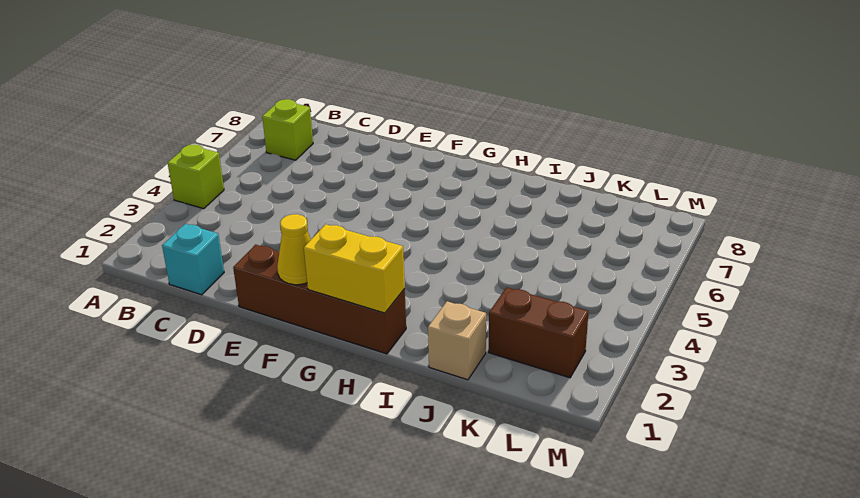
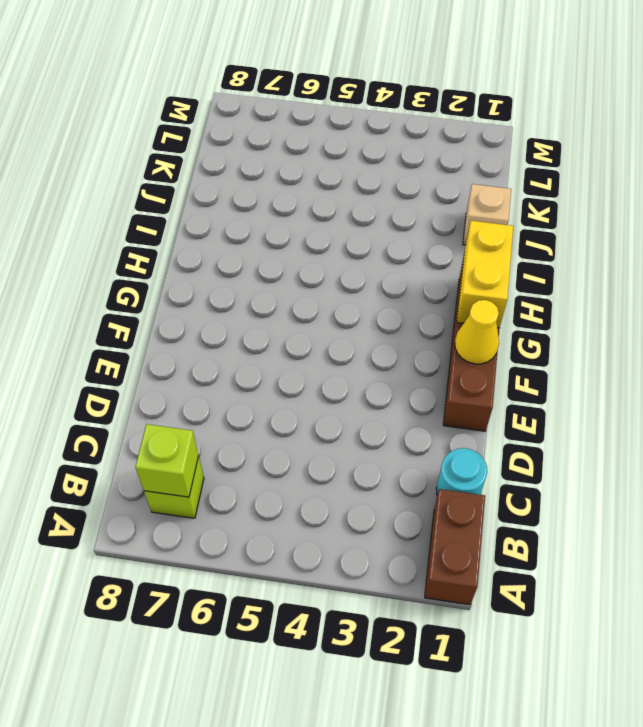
lime 1x1 brick [168,145,224,209] -> lime 1x1 brick moved to [135,424,199,497]
cyan 1x1 brick [162,224,224,295] -> cyan 1x1 round brick [436,448,487,495]
brown 1x2 brick [489,287,589,378] -> brown 1x2 brick moved to [425,489,485,605]

